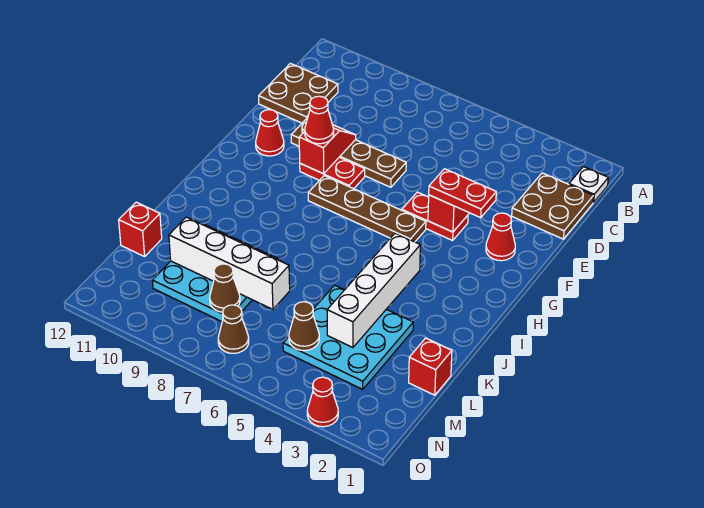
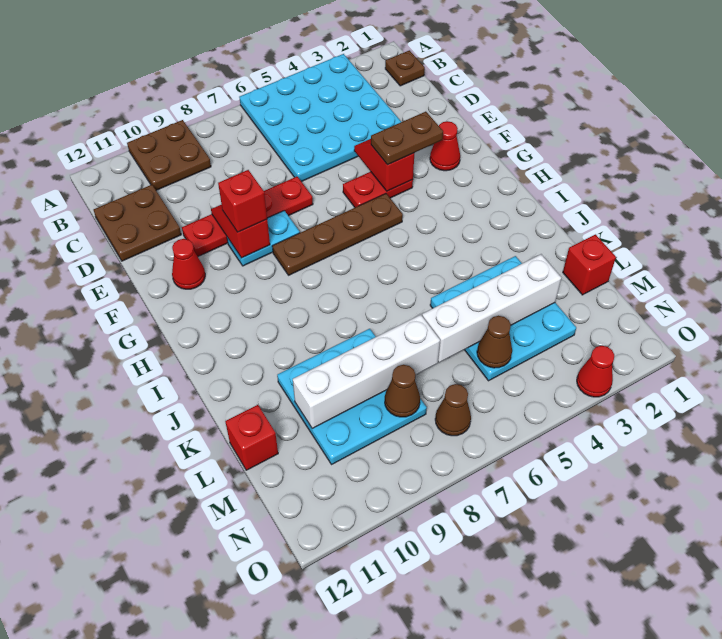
none -> cyan 4x4 plate [239,54,401,182]
white 1x1 plate [569,167,608,203] -> brown 1x1 plate [385,50,425,86]
brown 2x2 plate [512,173,594,239] -> brown 2x2 plate moved to [127,120,211,190]
brown 1x4 plate [291,119,406,187] -> red 1x4 plate [182,177,313,257]
red 1x2 plate [429,169,496,218] -> brown 1x2 plate [371,112,443,165]
red 1x2 plate [300,157,365,189] -> cyan 1x2 plate [227,211,300,266]
red 1x1 cone [305,96,334,144] -> red 1x1 brick [218,170,267,232]
white 1x4 brick [327,233,420,348] -> white 1x4 brick turned to [422,254,561,363]

